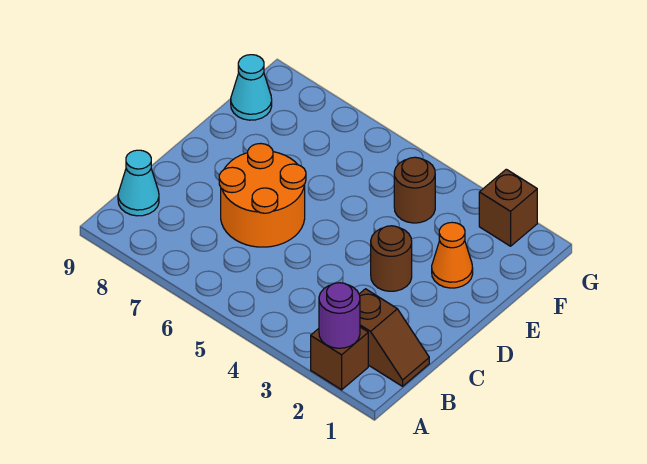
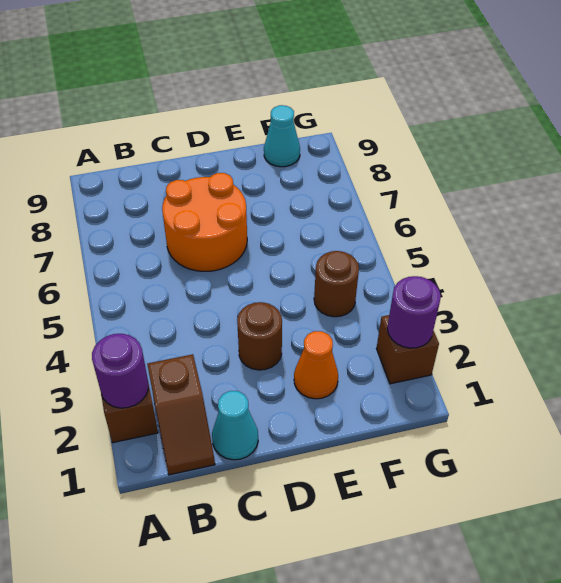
cyan 1x1 cone [118,150,159,216] -> cyan 1x1 cone moved to [212,391,258,460]
none -> purple 1x1 round brick [387,276,441,348]

